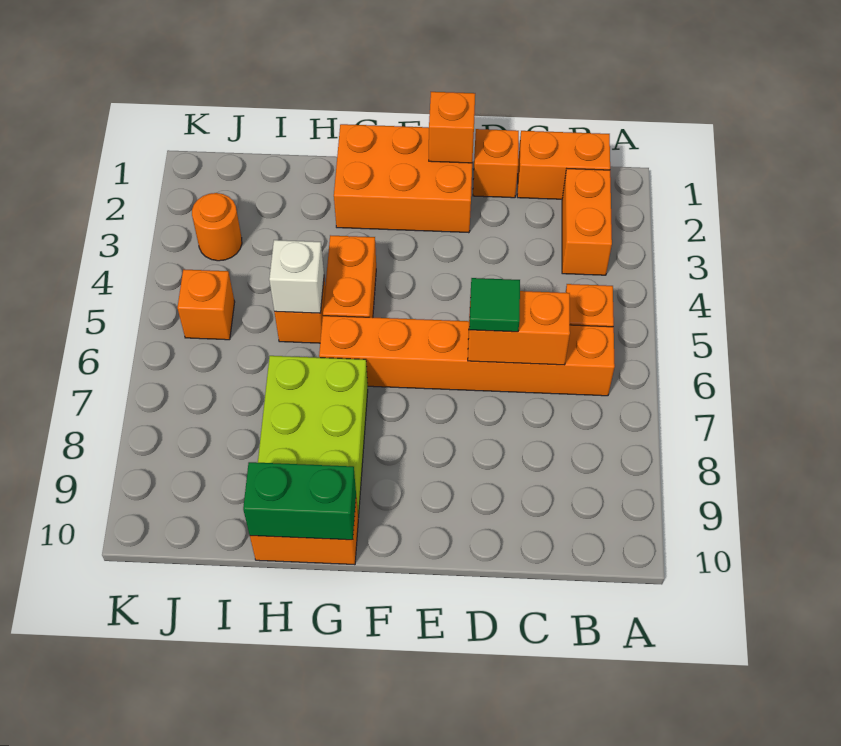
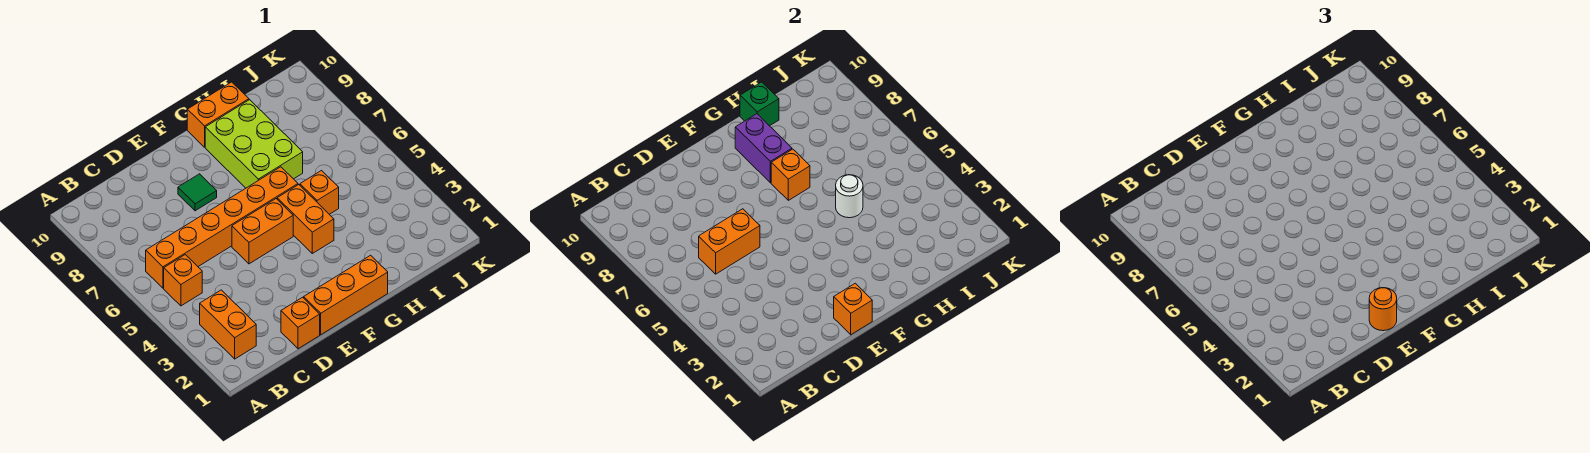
orange 1x2 brick [517,131,610,199] -> orange 1x2 brick moved to [232,199,293,264]
green 1x1 tile [469,278,520,332] -> green 1x1 tile moved to [178,174,217,211]
orange 2x3 brick [334,124,472,233] -> orange 1x3 brick [304,255,388,335]
none -> purple 1x2 brick [735,114,792,183]
green 1x2 brick [243,462,356,540] -> green 1x1 brick [740,82,779,126]
white 1x1 brick [269,240,324,313] -> white 1x1 round brick [836,175,863,218]
orange 1x1 round brick [192,193,242,261] -> orange 1x1 round brick moved to [1369,288,1397,331]
orange 1x1 brick [177,269,235,340] -> orange 1x1 brick moved to [771,149,810,200]

